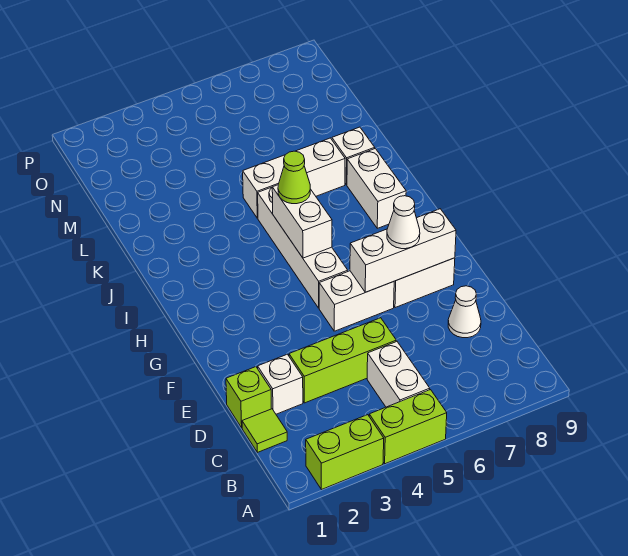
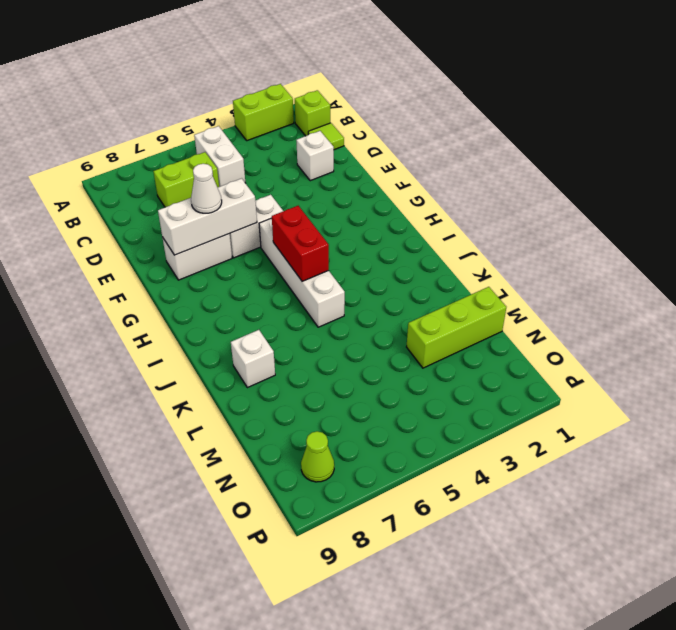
lime 1x2 brick [369,390,447,464] -> lime 1x2 brick moved to [153,152,219,207]
lime 1x1 brick [226,367,271,428] -> lime 1x1 brick moved to [295,90,330,136]
lime 1x3 brick [289,318,396,403] -> lime 1x3 brick moved to [407,287,506,368]
white 1x1 cone [448,286,481,338] -> none
white 1x2 brick [272,185,332,258] -> red 1x2 brick [271,206,329,281]
lime 1x1 cone [278,151,310,204] -> lime 1x1 cone moved to [301,431,334,482]
white 1x2 brick [347,149,406,228] -> none
white 1x3 brick [243,138,345,218] -> none

